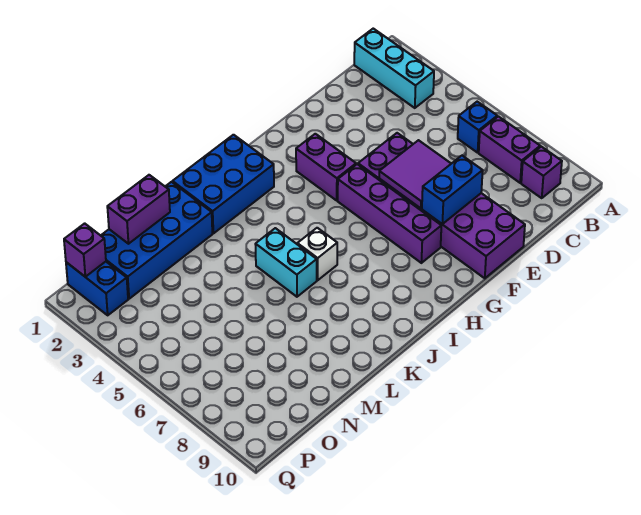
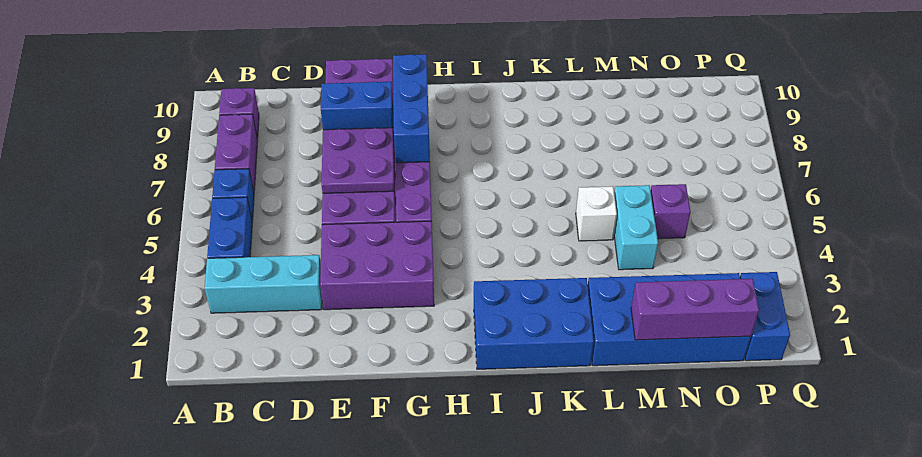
cyan 1x3 brick [354,29,434,108] -> cyan 1x3 brick turned to [205,255,322,313]
none -> blue 1x2 brick [207,197,252,258]
purple 2x2 tile [379,140,451,208] -> purple 2x2 plate [321,128,394,193]
purple 1x2 brick [296,134,356,200] -> purple 2x3 brick [320,221,434,310]
none -> blue 1x3 brick [393,54,430,163]
white 1x1 brick [297,228,337,280] -> white 1x1 brick moved to [576,186,617,241]
cyan 1x2 brick [255,228,317,297] -> cyan 1x2 brick moved to [614,185,658,270]
purple 1x2 brick [107,175,170,244] -> purple 1x3 brick [631,279,759,340]
purple 1x1 brick [64,223,106,277] -> purple 1x1 brick moved to [650,184,691,239]

